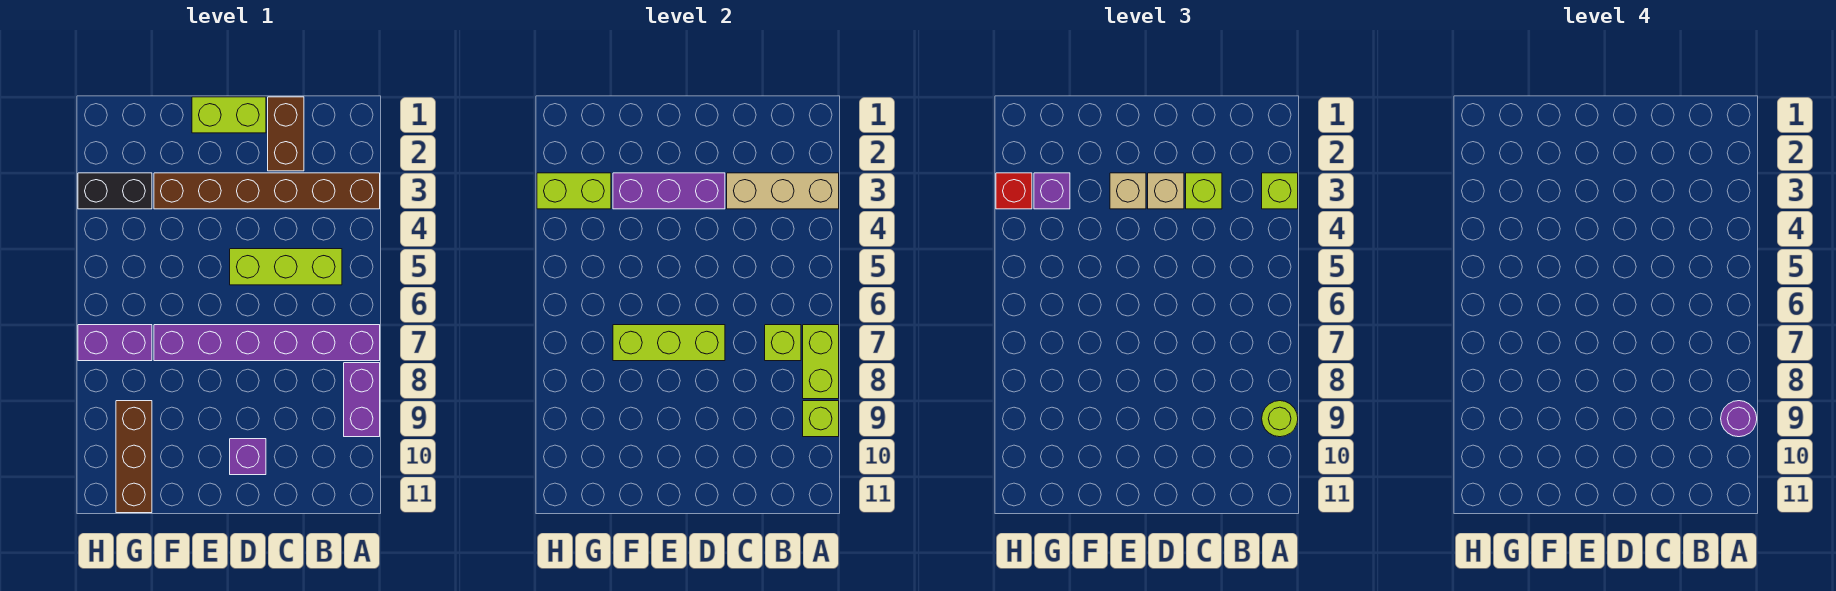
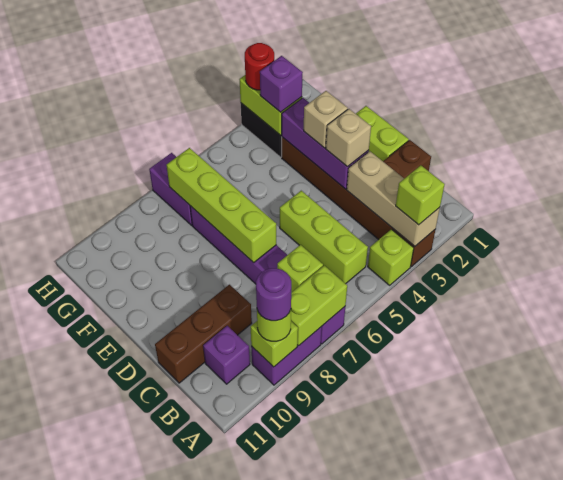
lime 1x1 brick [1186,173,1222,209] -> lime 1x1 brick moved to [368,229,414,285]
lime 1x3 brick [613,325,725,361] -> lime 1x4 brick [166,148,276,263]
purple 1x1 brick [230,439,266,475] -> purple 1x1 brick moved to [203,326,250,384]
brown 1x3 brick [116,401,152,513] -> brown 1x3 brick moved to [155,285,252,383]
red 1x1 brick [996,173,1032,209] -> red 1x1 round brick [245,43,274,90]

